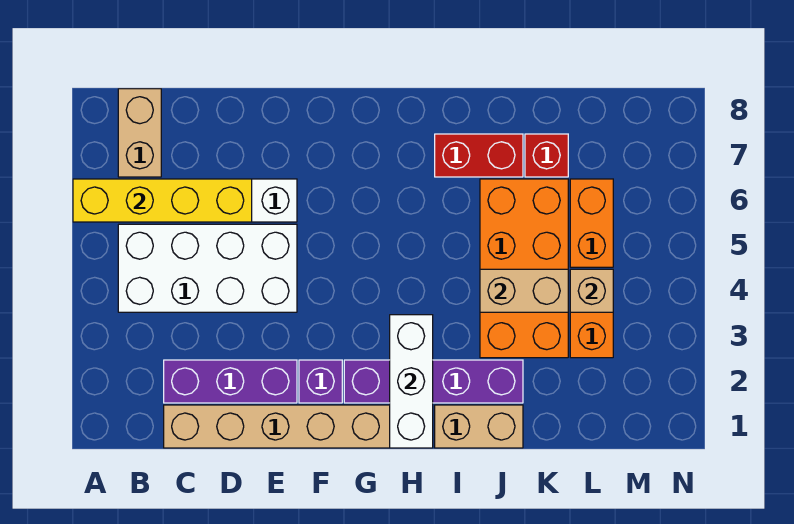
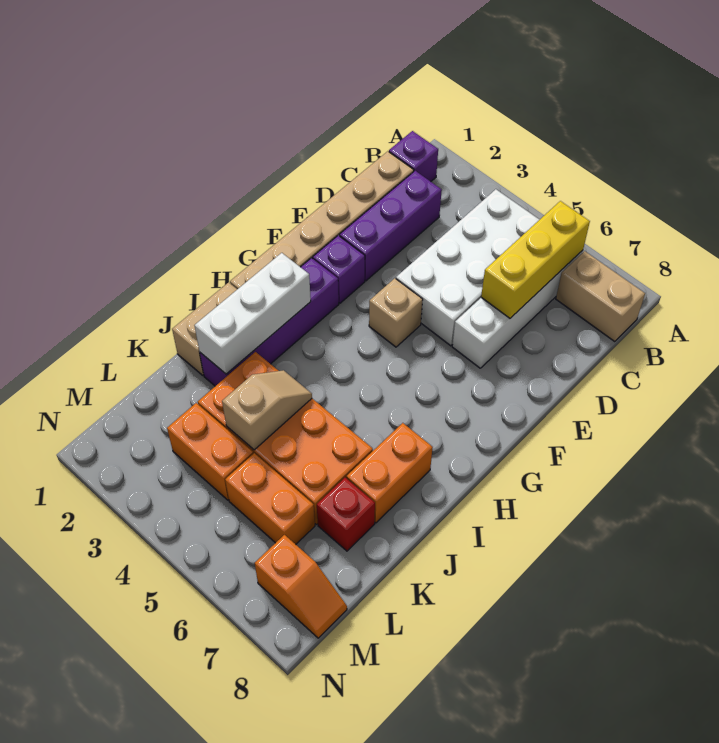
yellow 1x4 brick [73,179,252,222] -> yellow 1x3 brick [481,201,590,318]
none -> purple 1x1 brick [389,131,438,181]
white 1x3 brick [390,315,433,448] -> white 1x3 brick turned to [194,253,311,374]
red 1x2 brick [435,134,523,177] -> orange 1x2 brick [346,423,433,523]
tan 1x2 brick [480,269,568,312] -> tan 1x2 slope [222,370,312,450]
tan 1x1 brick [570,269,613,312] -> tan 1x1 brick moved to [369,278,423,347]
none -> orange 1x2 slope [255,535,347,638]

